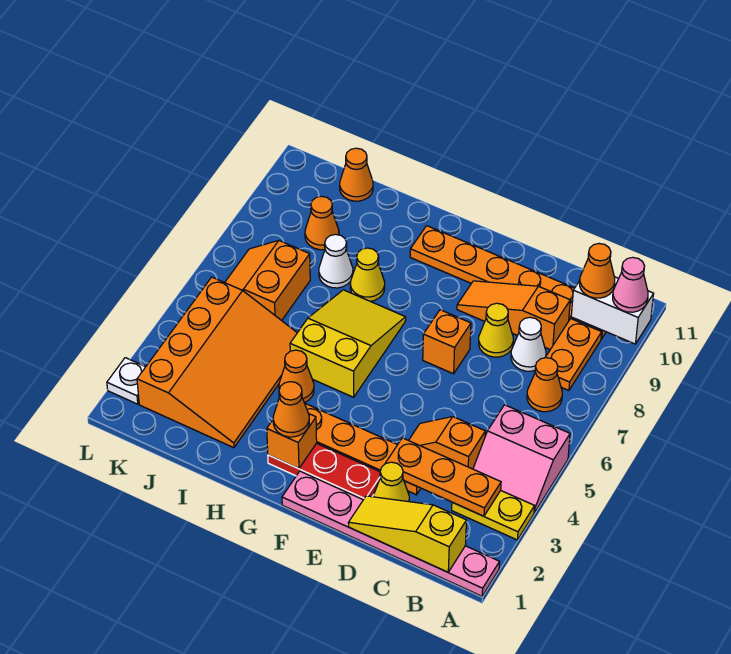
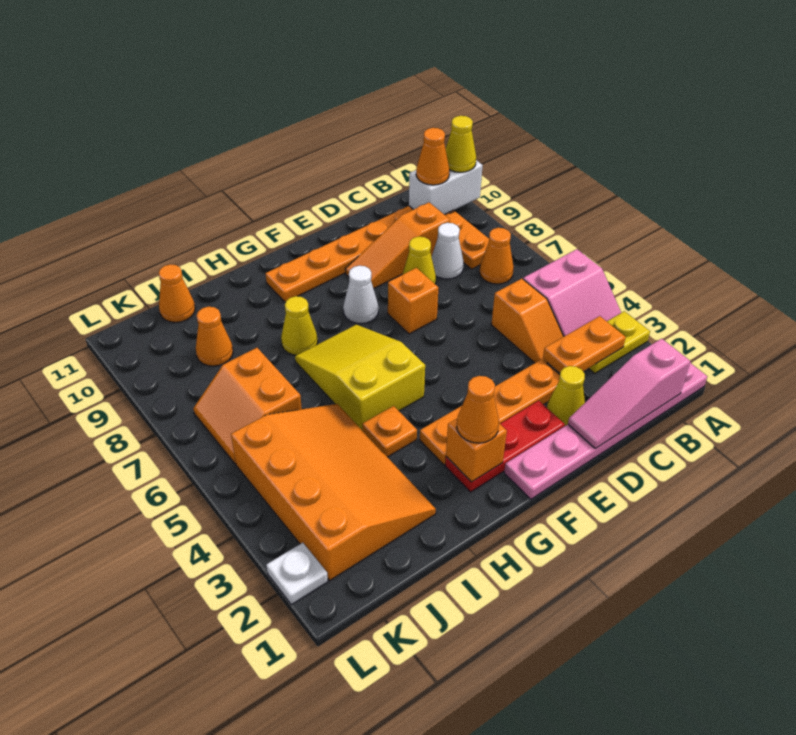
pink 1x1 cone [613,257,648,312] -> yellow 1x1 cone [446,116,476,172]
yellow 1x3 slope [348,496,467,572] -> pink 1x3 slope [568,339,690,449]
orange 1x3 plate [385,438,501,516] -> orange 1x2 plate [543,316,626,373]
orange 1x2 slope [409,417,485,469] -> orange 1x2 slope turned to [491,279,564,364]
orange 1x1 cone [279,350,314,403] -> orange 1x1 plate [362,406,417,457]
white 1x1 cone [319,234,353,288] -> white 1x1 cone moved to [343,266,378,324]

